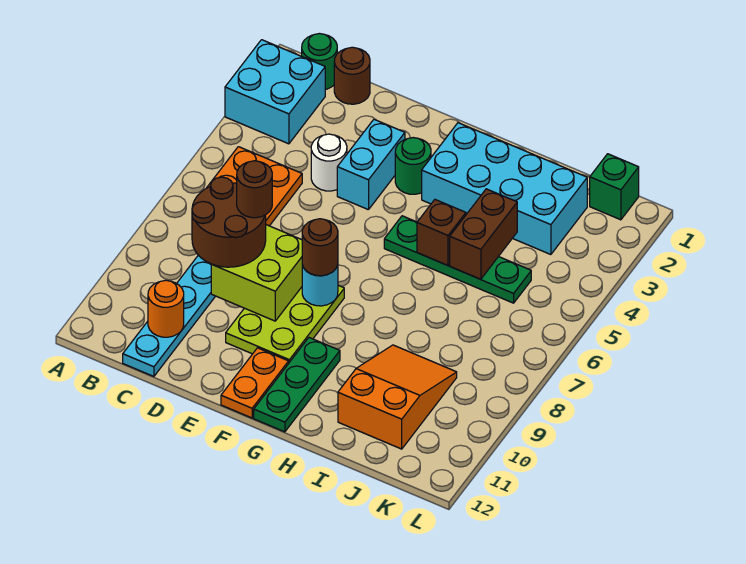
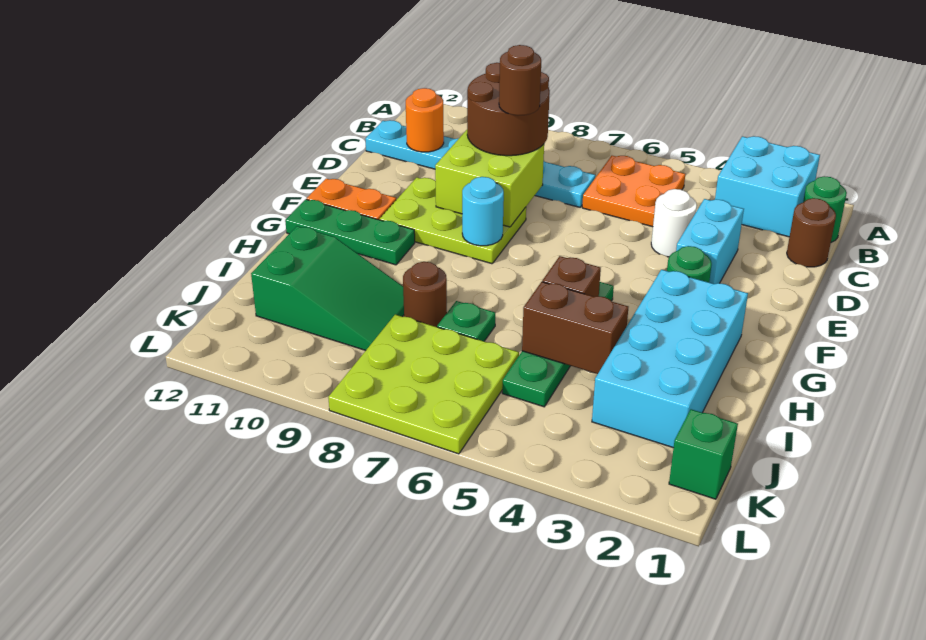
cyan 1x2 brick [337,120,405,210] -> cyan 1x2 brick turned to [676,199,744,284]
brown 1x1 round brick [302,219,338,276] -> brown 1x1 round brick moved to [403,262,447,327]
none -> green 1x1 plate [437,301,495,341]
orange 2x3 slope [338,345,457,449] -> green 2x3 slope [251,226,404,350]
none -> lime 3x3 plate [328,315,519,454]

